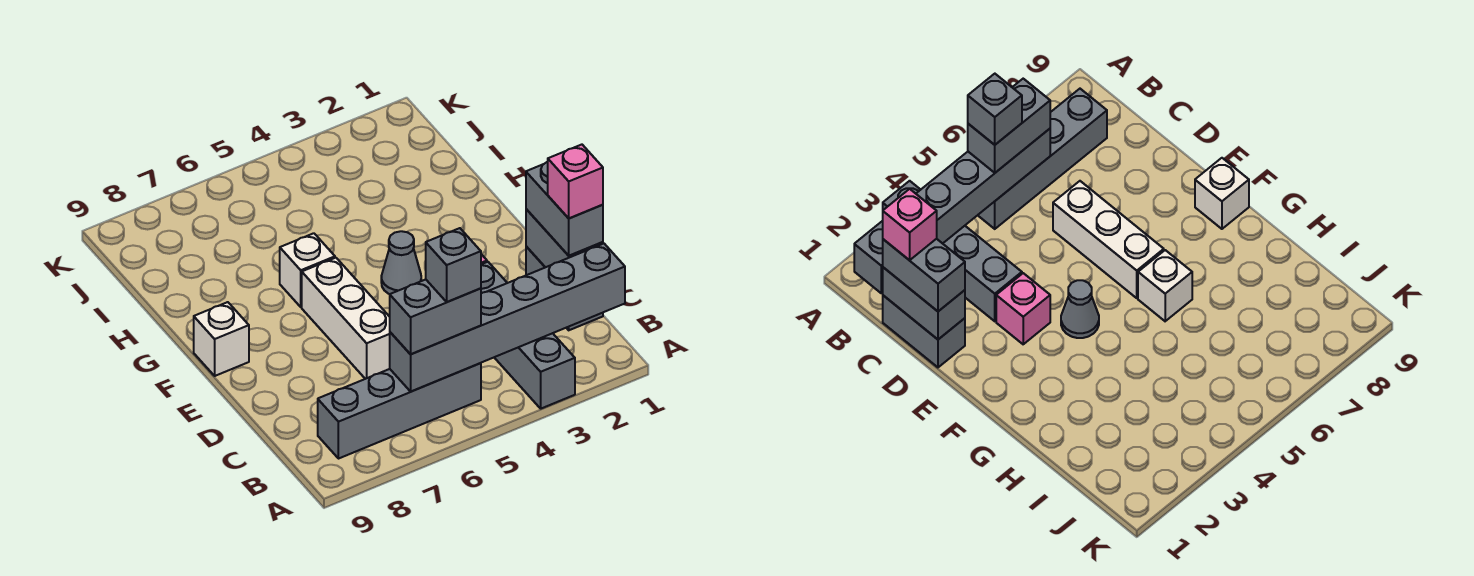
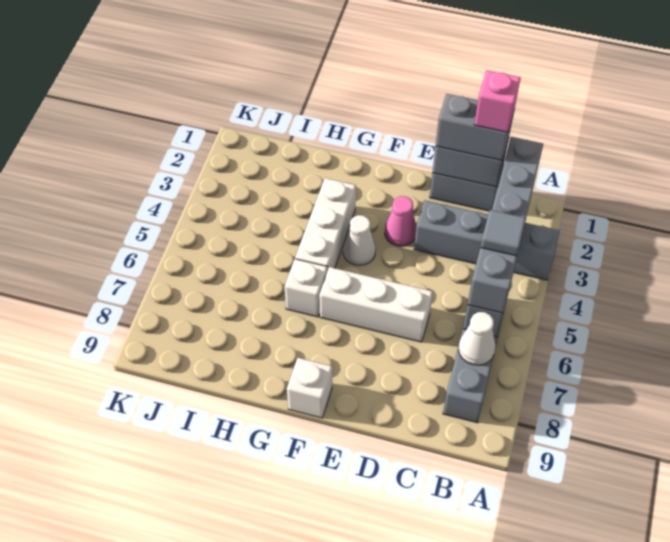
grey 1x1 brick [426,228,481,302] -> grey 1x1 tile [480,210,526,256]
none -> white 1x1 cone [458,312,495,365]
pink 1x1 brick [996,273,1050,344] -> pink 1x1 cone [385,196,416,246]
grey 1x1 cone [381,231,421,294] -> white 1x1 cone [343,215,376,265]
none -> white 1x3 brick [295,178,356,271]

